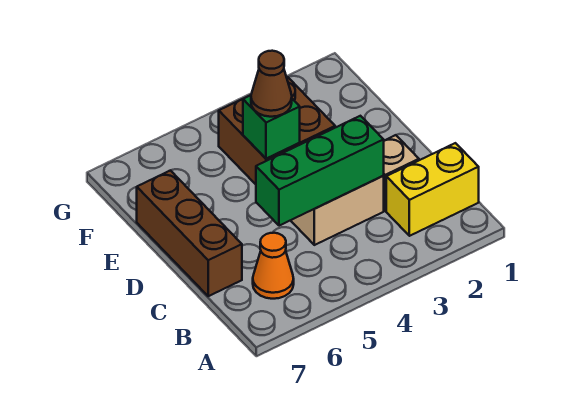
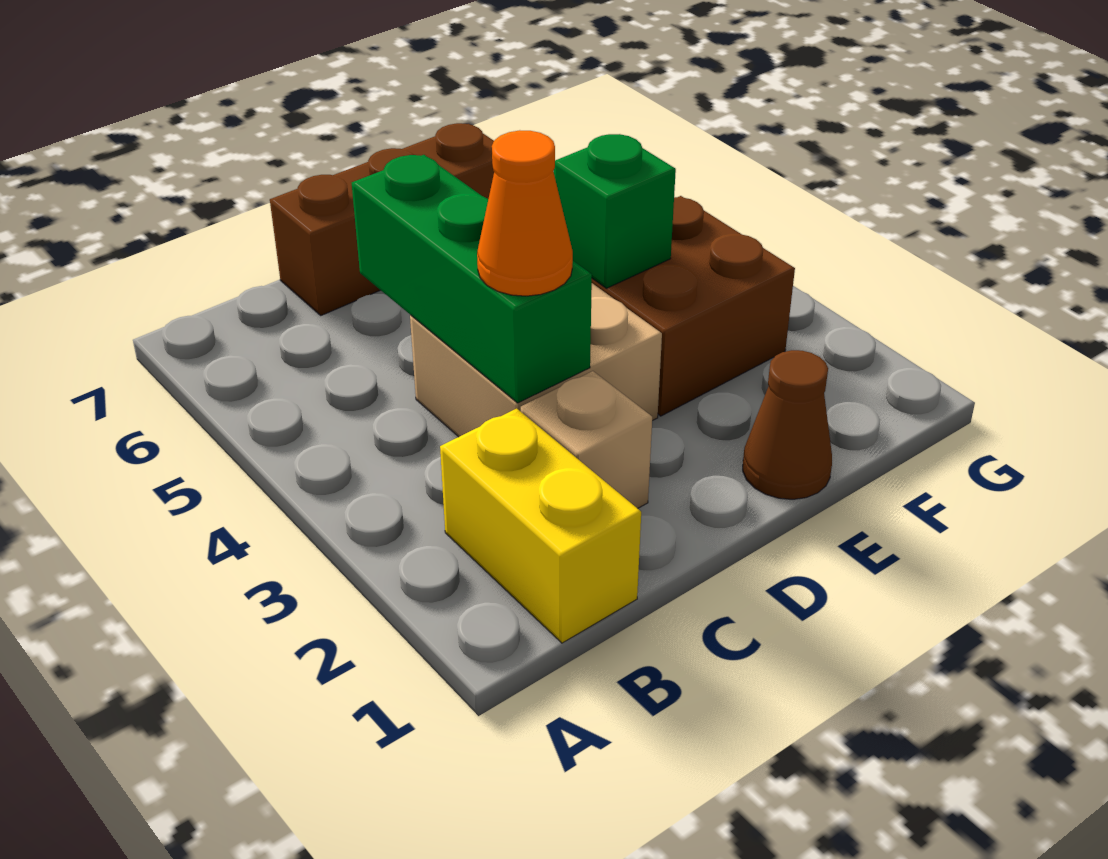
orange 1x1 cone [253,233,294,299] -> orange 1x1 cone moved to [477,130,573,296]
brown 1x1 cone [251,51,292,117] -> brown 1x1 cone moved to [743,350,832,499]

